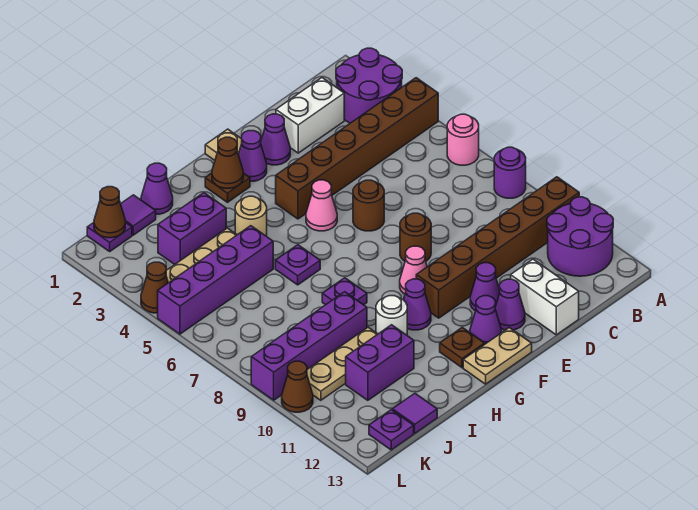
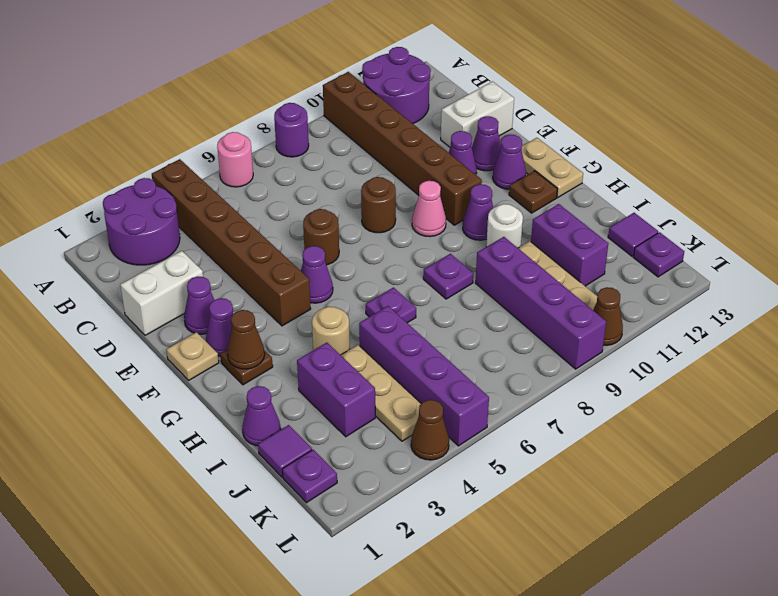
white 1x2 brick [276,78,344,153] -> white 1x2 brick turned to [120,251,203,335]
pink 1x1 cone [306,180,337,231] -> purple 1x1 cone [301,246,333,303]
brown 1x1 cone [94,187,125,238] -> none

